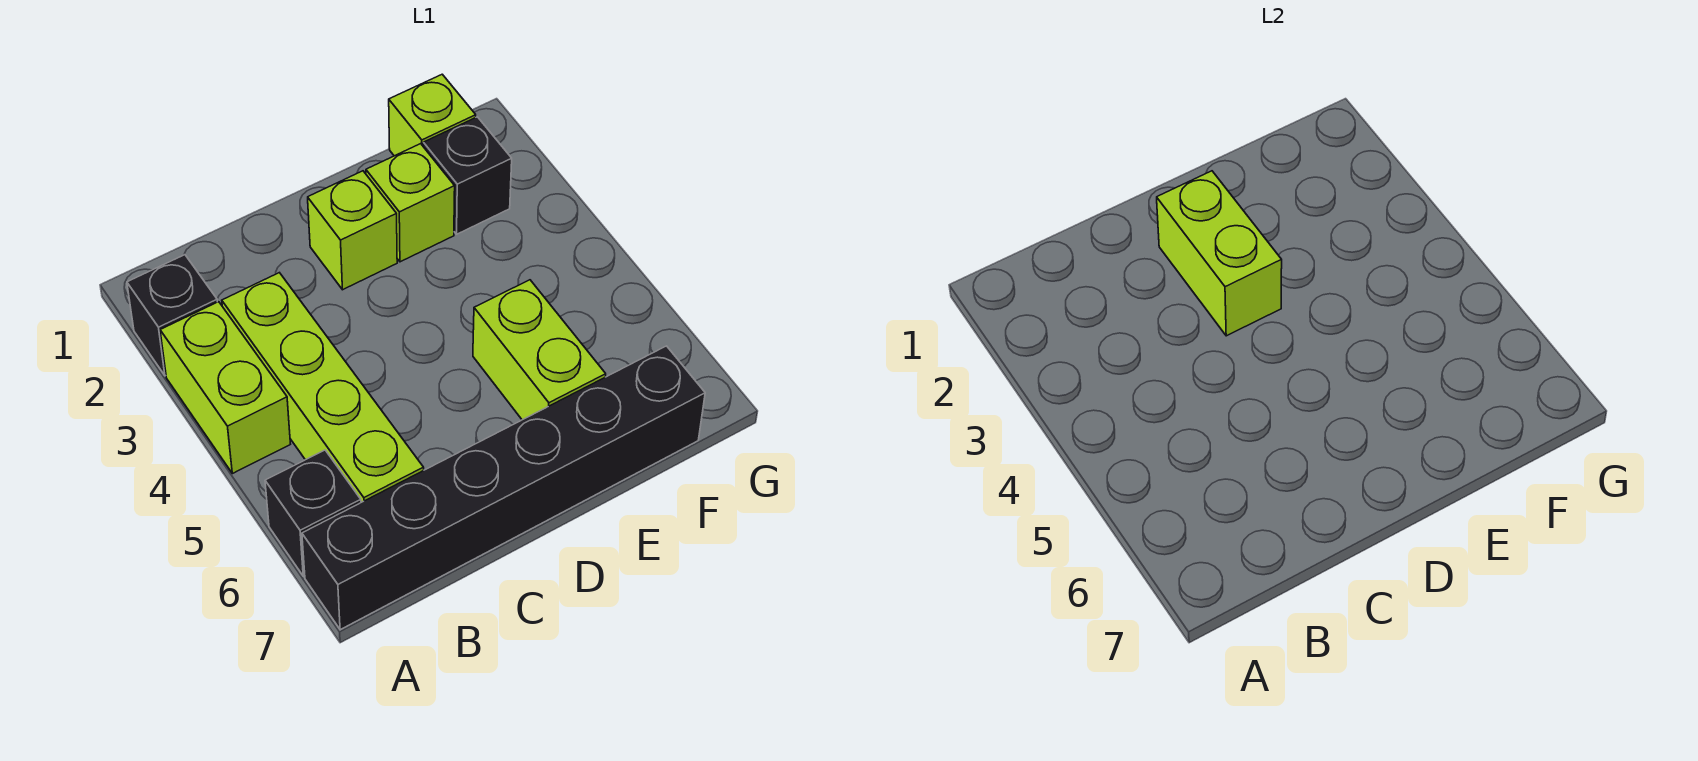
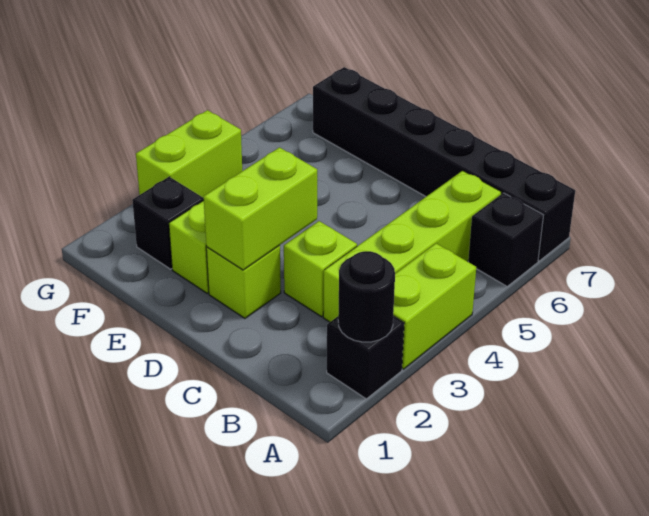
none -> black 1x1 round brick [338,251,395,342]
lime 1x2 brick [473,280,606,420] -> lime 1x2 brick moved to [136,110,242,198]
lime 1x1 brick [389,74,476,156] -> lime 1x1 brick moved to [284,221,357,317]

